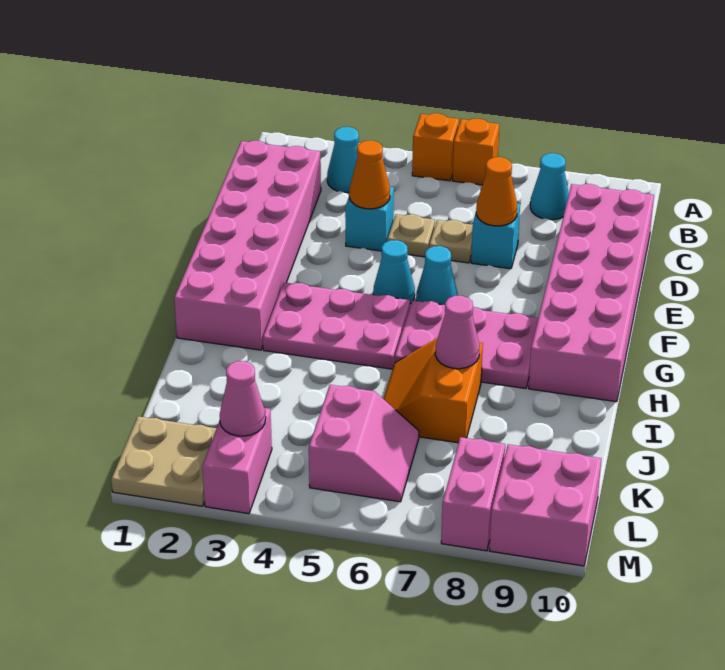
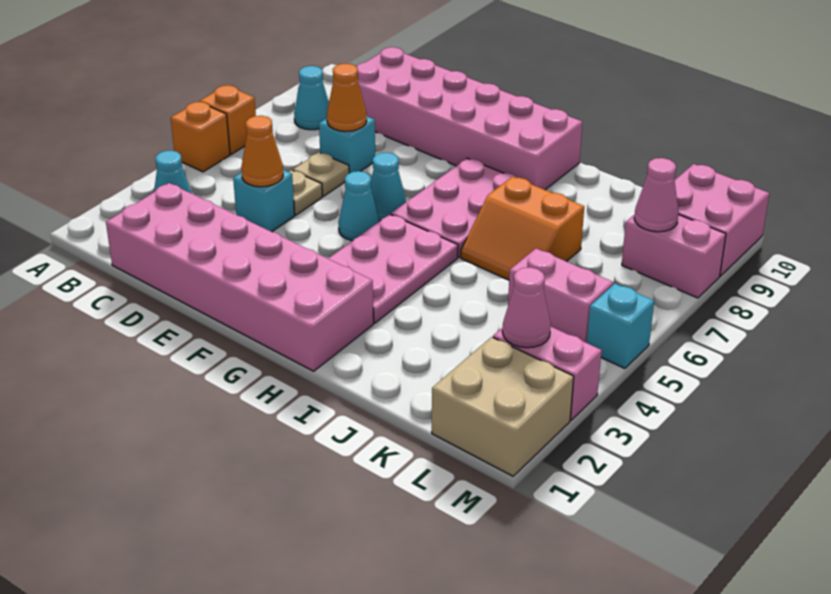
pink 1x1 cone [435,296,480,369] -> pink 1x1 cone moved to [634,158,679,232]
tan 2x2 plate [111,416,217,506] -> tan 2x2 brick [432,337,574,476]
none -> cyan 1x1 brick [587,284,654,368]

